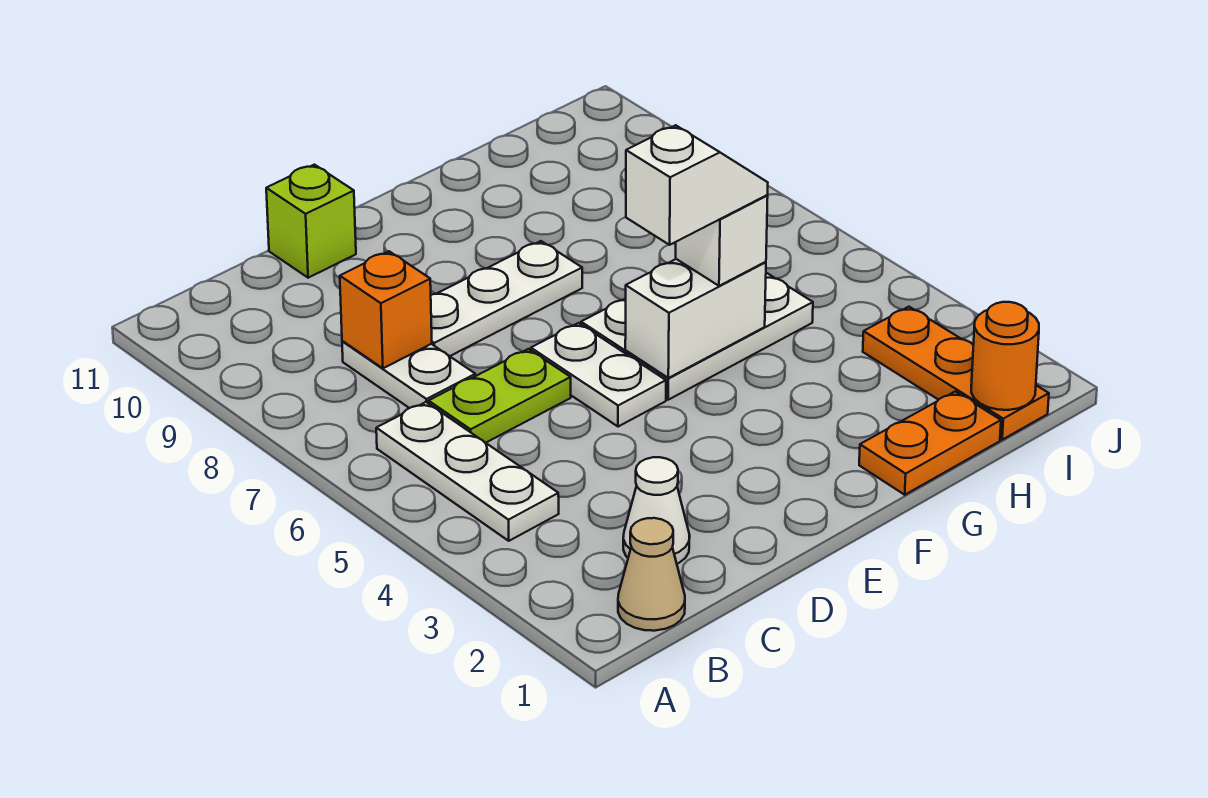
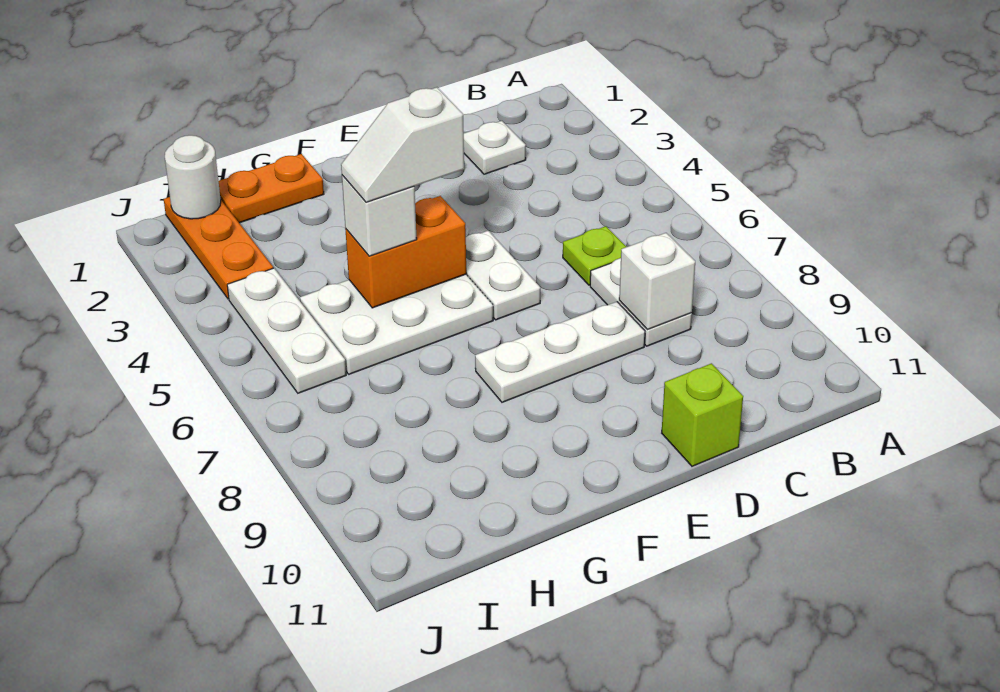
tan 1x1 cone [618,518,685,631] -> none
white 1x3 plate [376,402,559,541] -> white 1x3 plate moved to [227,268,346,393]
white 1x1 cone [623,457,690,564] -> white 1x1 plate [464,121,526,174]
lime 1x2 plate [429,349,571,443] -> lime 1x1 plate [563,226,626,285]
orange 1x1 brick [340,251,432,368] -> white 1x1 brick [619,233,695,330]
white 1x2 brick [625,259,766,378] -> orange 1x2 brick [345,196,466,308]
orange 1x1 round brick [971,302,1039,410] -> white 1x1 round brick [165,135,221,219]

